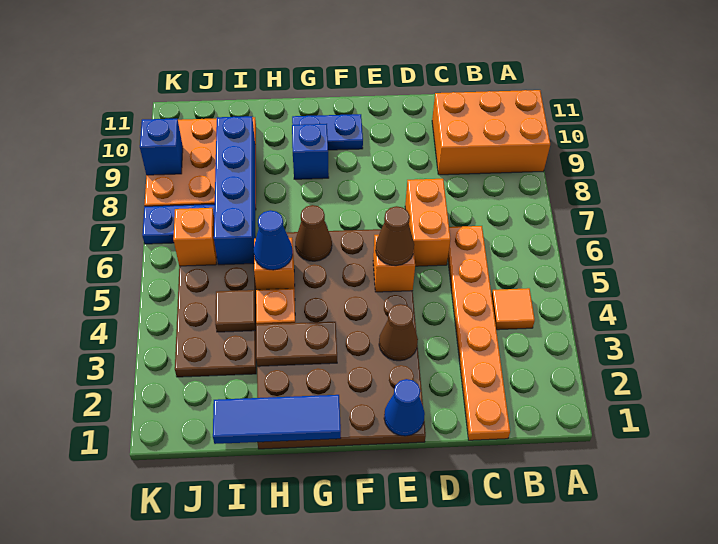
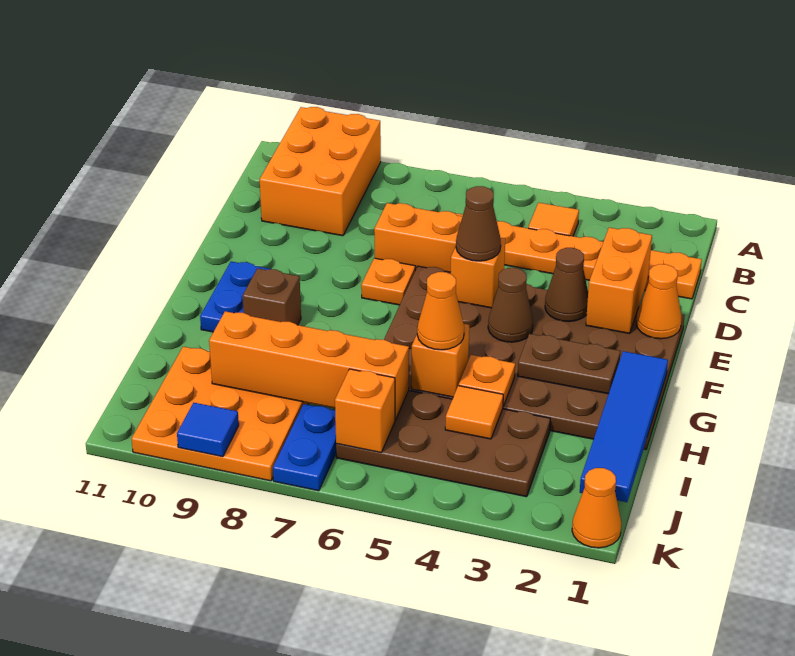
none -> orange 1x2 brick [586,228,652,333]
blue 1x1 cone [384,379,425,436] -> orange 1x1 cone [636,264,682,339]
none -> orange 1x1 plate [361,258,416,305]
blue 1x3 tile [213,395,341,444] -> blue 1x4 tile [580,351,668,502]
brown 1x2 plate [256,322,337,366] -> brown 1x2 plate turned to [518,334,621,394]
brown 1x1 cone [295,205,332,261] -> brown 1x1 cone moved to [488,268,533,342]
blue 1x1 brick [292,124,329,179] -> brown 1x1 brick [243,268,301,325]
blue 1x1 cone [254,210,293,270] -> orange 1x1 cone [417,272,464,350]
brown 1x1 tile [215,290,255,332] -> orange 1x1 tile [445,386,503,439]
blue 1x4 brick [214,116,255,265] -> orange 1x4 brick [209,311,409,420]
none -> orange 1x1 cone [572,468,621,548]
blue 1x1 brick [140,118,183,175] -> blue 1x1 tile [177,403,239,457]

